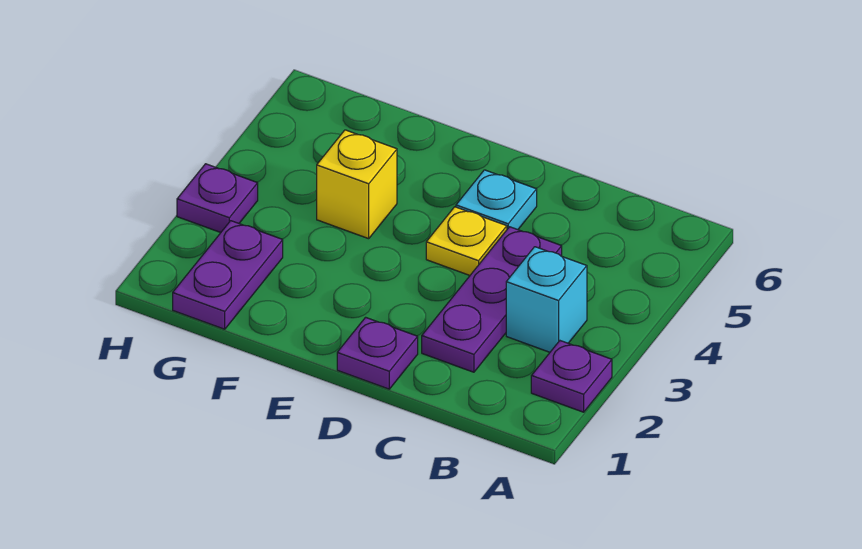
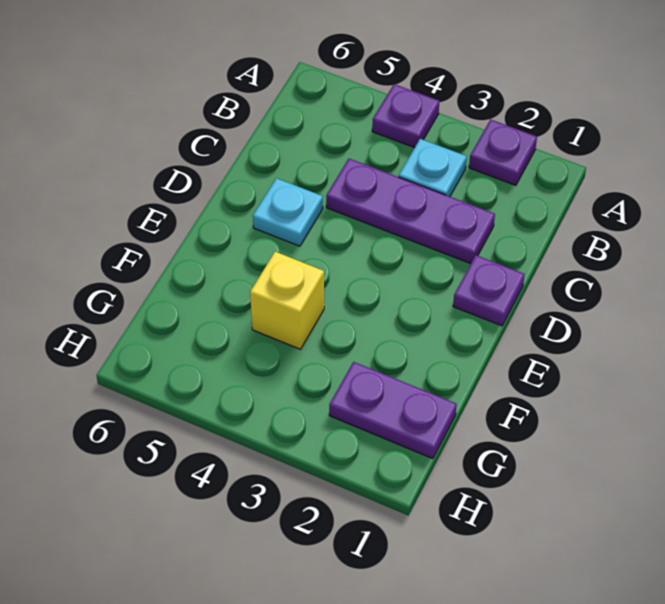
cyan 1x1 brick [506,247,587,352] -> cyan 1x1 plate [399,139,467,196]
yellow 1x1 plate [426,207,507,275] -> none
purple 1x1 plate [177,164,258,232] -> purple 1x1 plate moved to [372,84,439,148]

